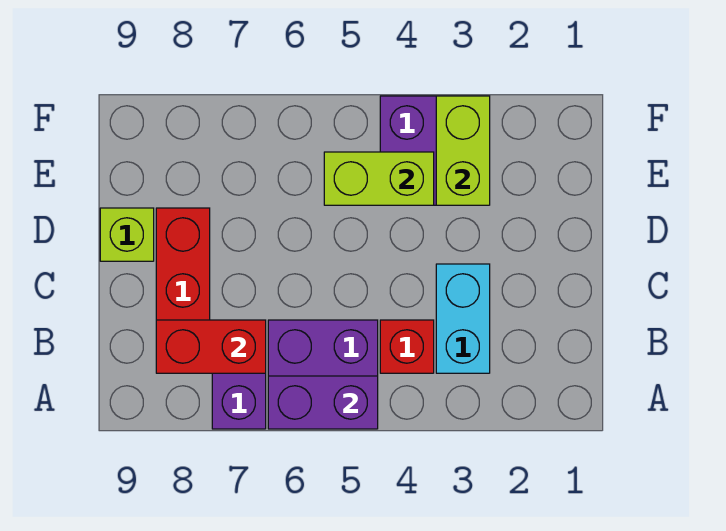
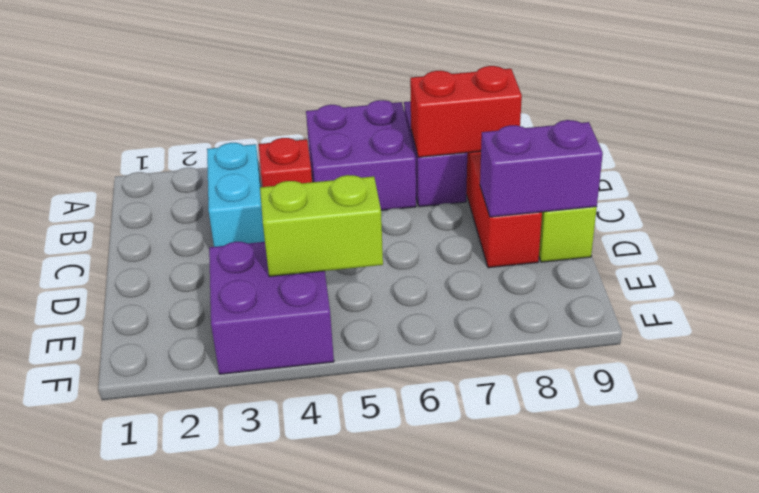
purple 1x2 brick [268,376,378,429] -> purple 1x2 brick moved to [480,120,603,217]
lime 1x2 brick [436,96,490,205] -> none

